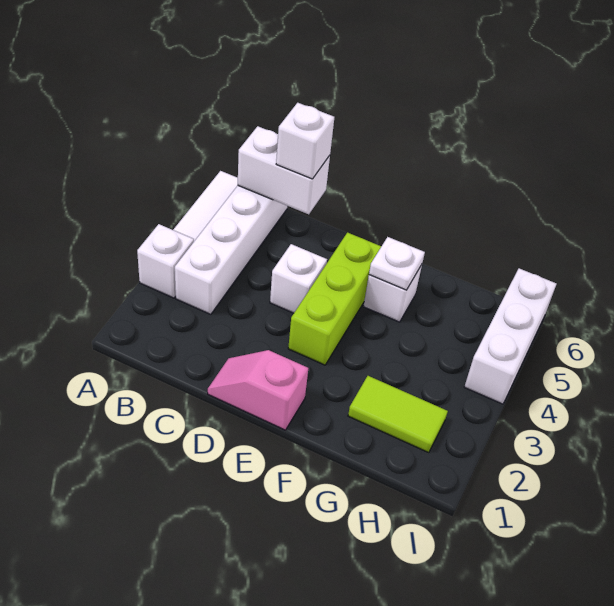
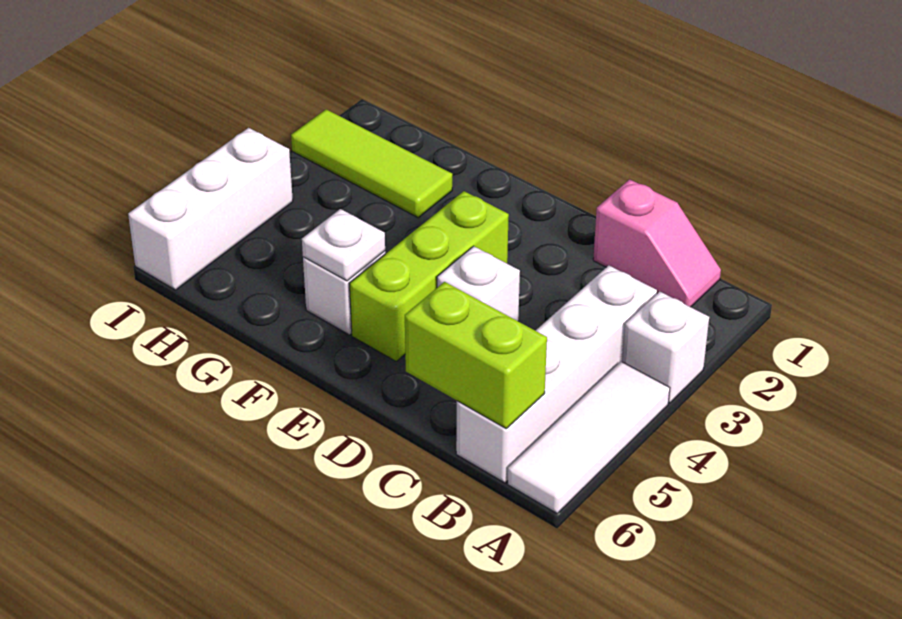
white 1x2 brick [238,126,330,214] -> lime 1x2 brick [405,282,547,428]
white 1x1 brick [276,103,334,179] -> none
pink 1x2 slope [208,350,308,430] -> pink 1x2 slope moved to [593,179,721,307]
lime 1x2 tile [348,376,448,453] -> lime 1x3 tile [291,109,452,217]

